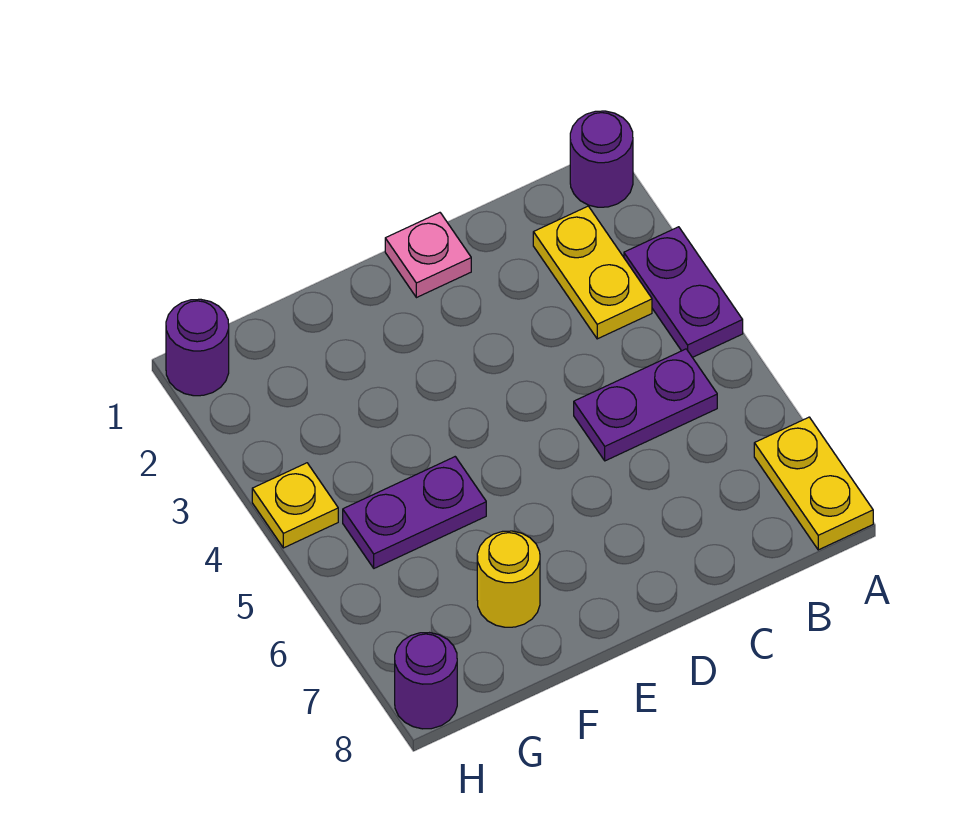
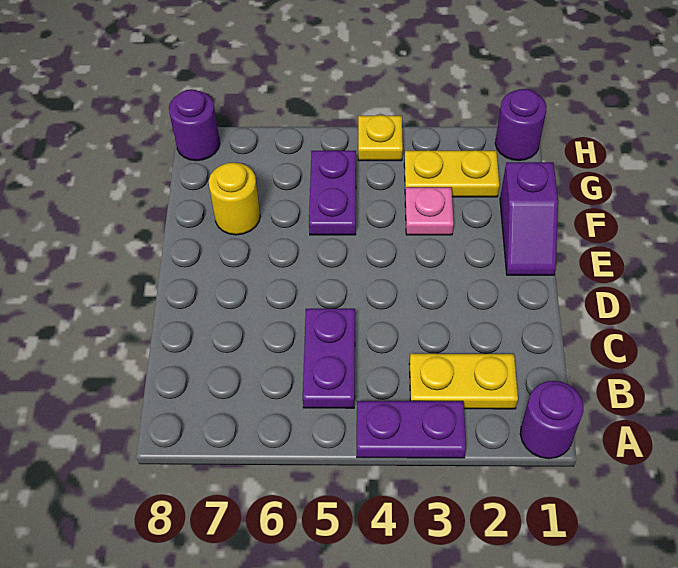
yellow 1x2 plate [754,417,873,550] -> yellow 1x2 plate moved to [404,150,499,197]
pink 1x1 plate [385,213,471,298] -> pink 1x1 plate moved to [405,187,454,235]
none -> purple 1x2 slope [500,162,558,275]

